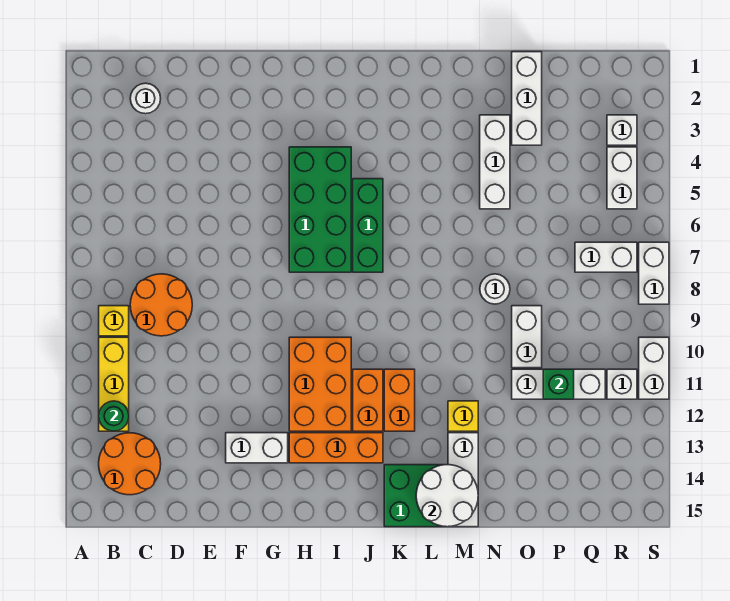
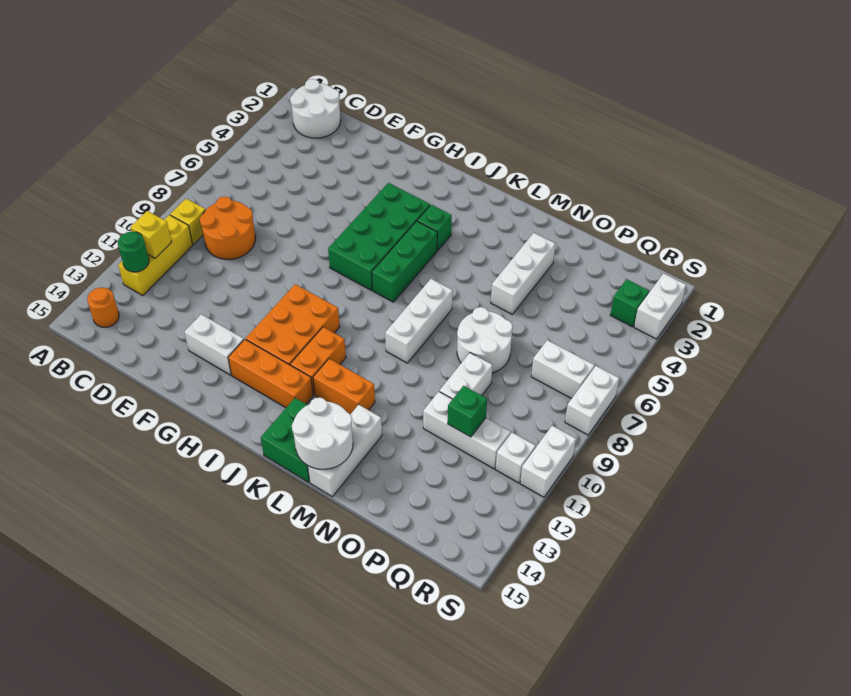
orange 2x2 round brick [99,433,161,495] -> orange 1x1 round brick [87,288,119,327]
white 1x1 round brick [130,83,161,114] -> white 2x2 round brick [290,79,341,138]
none -> green 1x1 brick [417,205,452,251]
orange 1x2 brick [384,369,415,431] -> orange 1x2 brick turned to [313,359,375,414]
yellow 1x1 brick [448,401,478,431] -> yellow 1x1 brick moved to [130,211,171,258]
white 1x1 round brick [480,274,510,304] -> white 2x2 round brick [457,307,513,373]
white 1x3 brick [512,52,542,145] -> white 1x3 brick moved to [385,279,453,363]
white 1x1 brick [607,115,637,145] -> green 1x1 brick [610,279,649,327]
white 1x2 brick [607,147,637,209] -> white 1x2 brick moved to [634,273,686,339]

